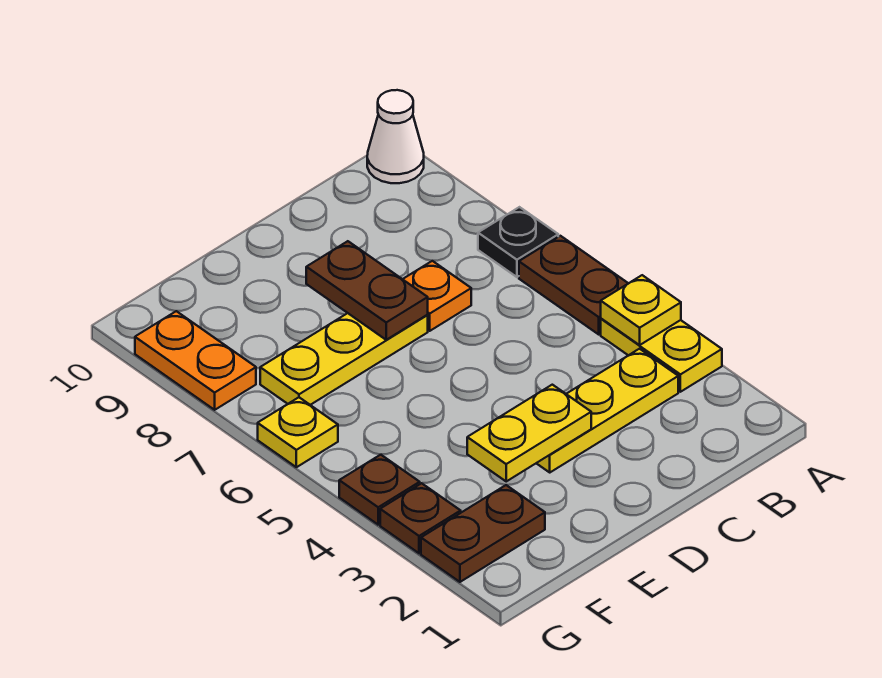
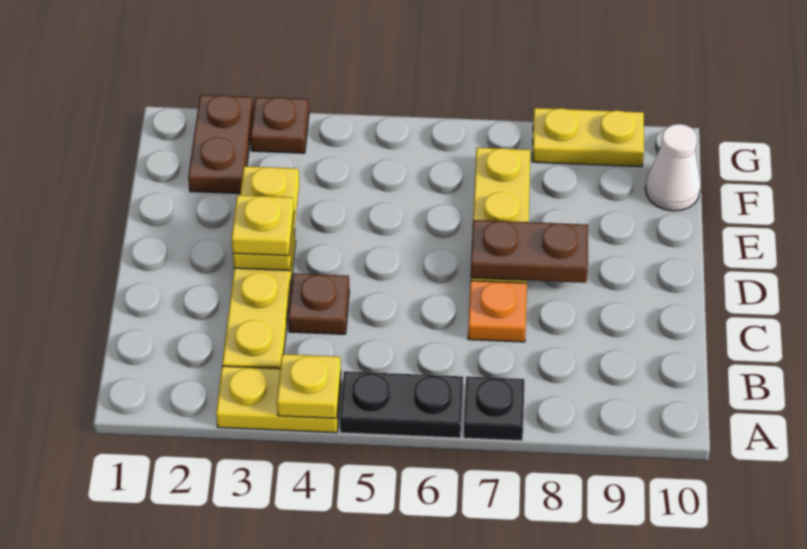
brown 1x2 plate [519,236,628,334] -> black 1x2 plate [340,371,463,438]
white 1x1 cone [367,90,424,183] -> white 1x1 cone moved to [646,124,701,211]
brown 1x1 plate [339,455,420,525] -> brown 1x1 plate moved to [288,273,349,334]
yellow 1x1 plate [258,397,338,467] -> yellow 1x1 plate moved to [231,195,294,256]
orange 1x2 plate [135,311,256,410] -> yellow 1x2 plate [532,108,644,167]

